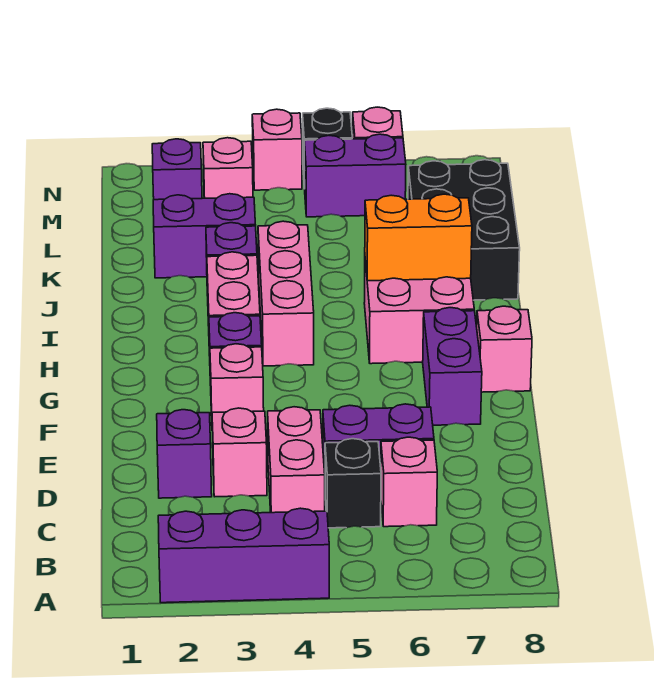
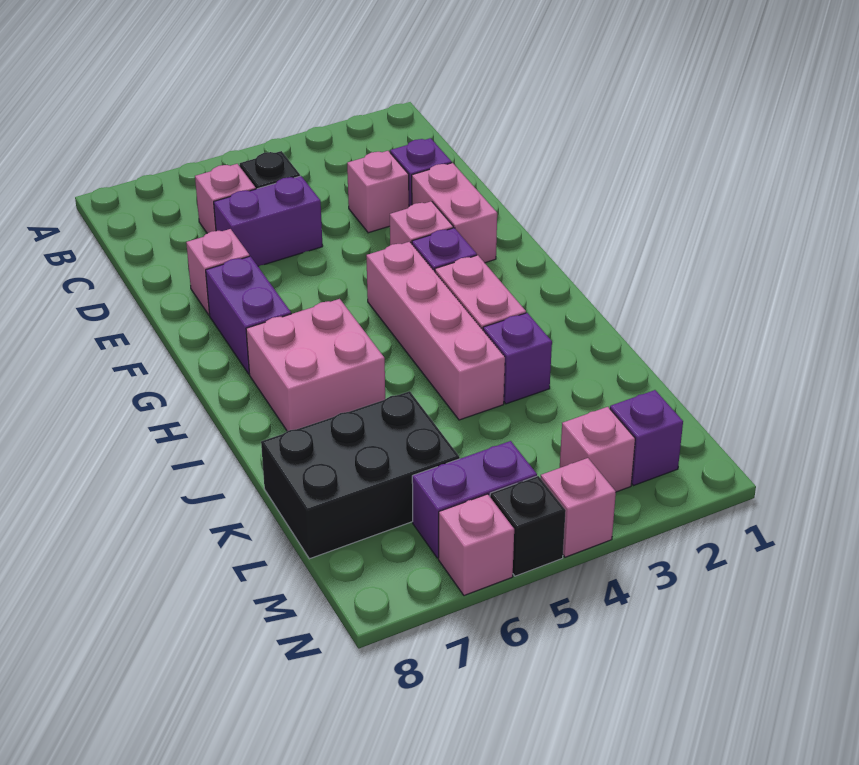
purple 1x3 brick [158,508,329,603] -> none
pink 1x2 brick [268,407,325,513] -> pink 1x2 brick moved to [412,163,497,263]
pink 1x1 brick [477,306,532,392] -> pink 1x1 brick moved to [186,229,250,315]
pink 1x3 brick [258,221,314,366] -> pink 1x4 brick [366,242,505,420]
orange 1x2 brick [365,194,472,281] -> none
black 2x3 brick [408,160,520,300] -> black 2x3 brick turned to [261,391,460,559]
purple 1x2 brick [153,194,256,278] -> none

